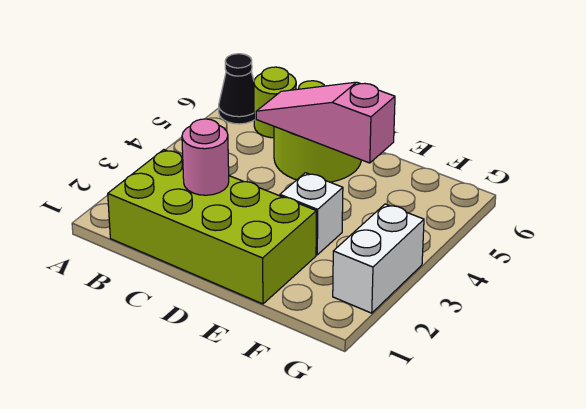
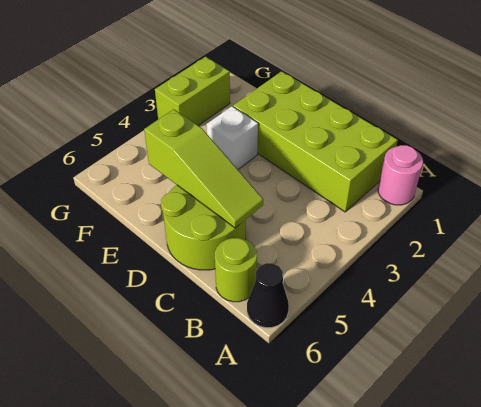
pink 1x1 round brick [182,119,229,195] -> pink 1x1 round brick moved to [378,145,423,205]
pink 1x3 slope [256,82,395,163] -> lime 1x3 slope [144,109,263,228]
white 1x2 brick [333,204,424,313] -> lime 1x2 brick [155,57,230,126]

